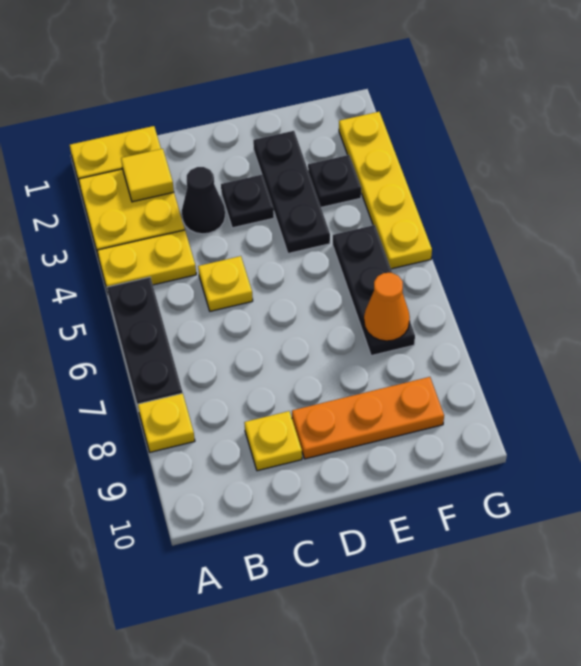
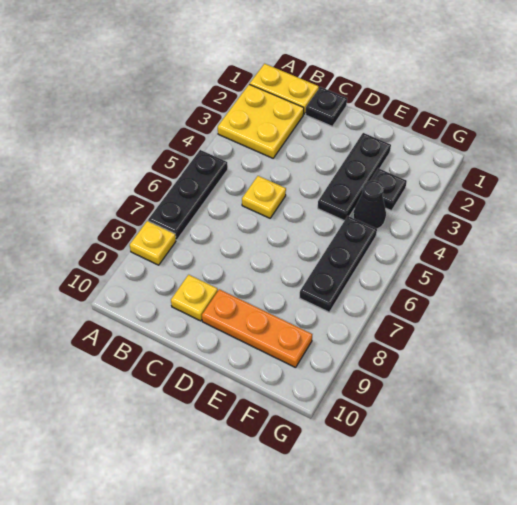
yellow 1x2 plate [97,230,196,292] -> none
yellow 1x1 tile [121,149,174,202] -> none
black 1x1 cone [182,167,225,234] -> black 1x1 cone moved to [353,180,386,229]
black 1x1 plate [221,175,274,228] -> black 1x1 plate moved to [306,87,347,127]
orange 1x1 cone [364,273,410,341] -> none
yellow 1x4 plate [339,112,432,269] -> none

